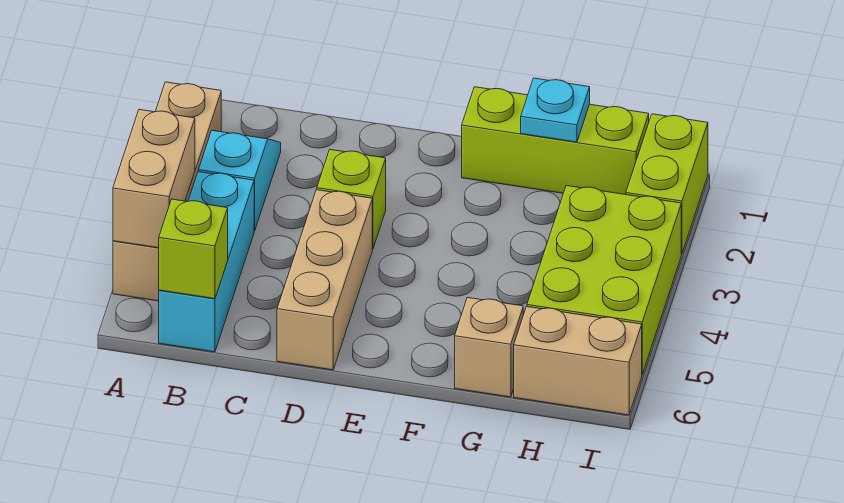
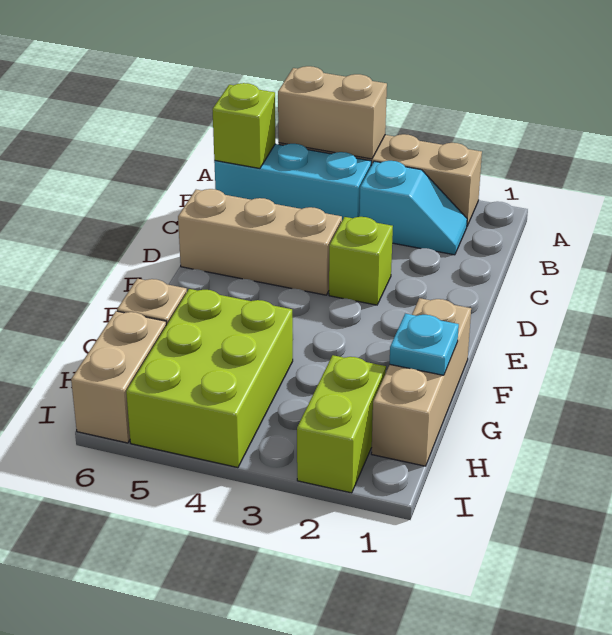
lime 1x3 brick [462,87,649,194] -> tan 1x3 brick [371,298,471,466]
lime 2x3 brick [527,186,681,374] -> lime 2x3 brick turned to [126,289,293,468]
lime 1x2 brick [626,114,708,254] -> lime 1x2 brick turned to [297,355,386,493]

